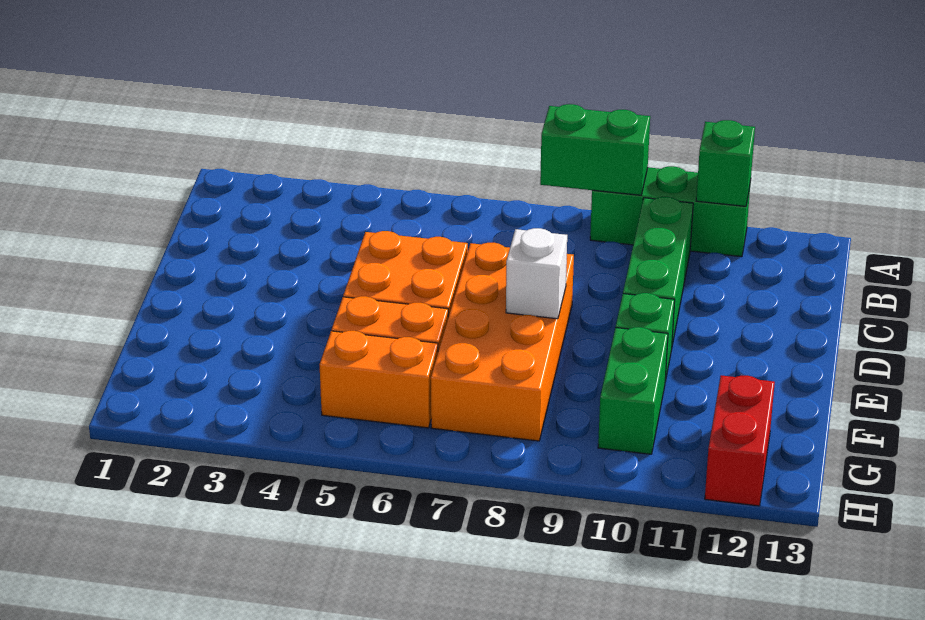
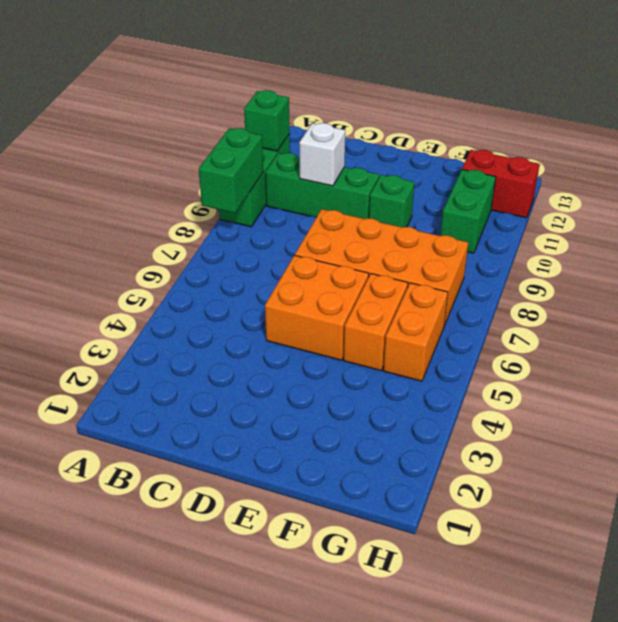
white 1x1 brick [506,228,567,319] -> white 1x1 brick moved to [299,123,345,186]
green 1x2 brick [598,327,668,454] -> green 1x2 brick turned to [440,170,496,253]

